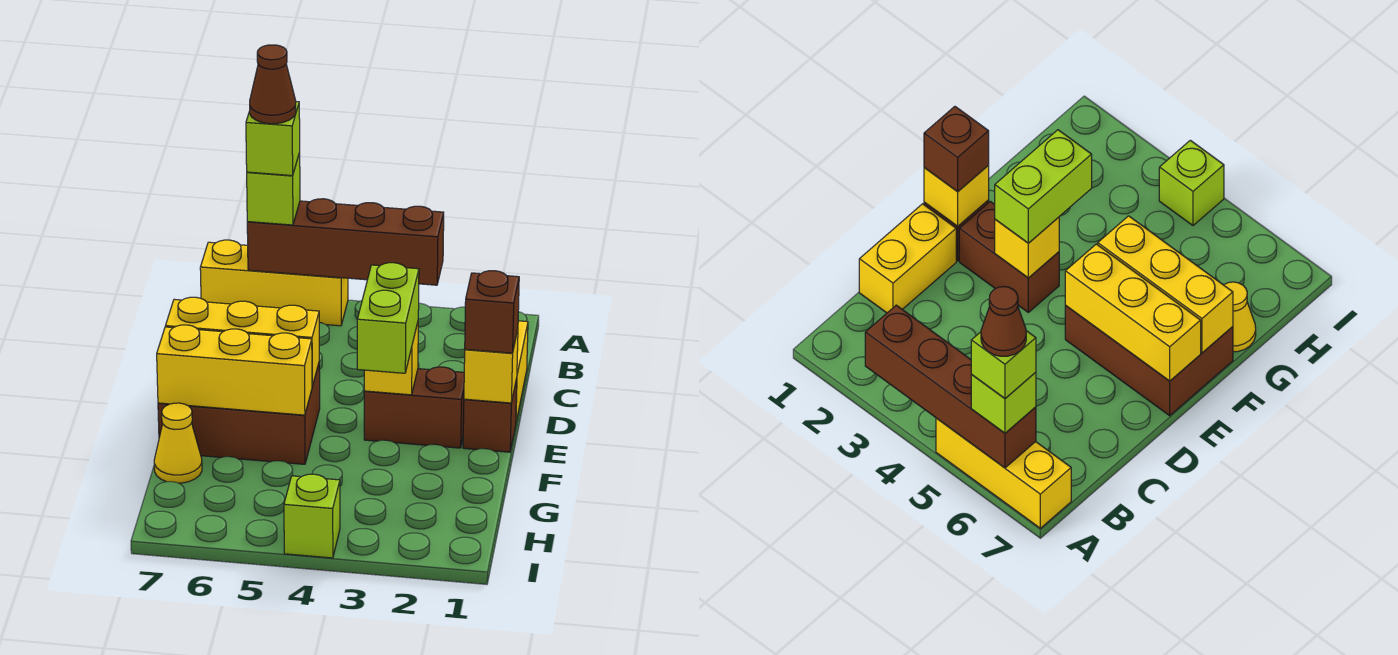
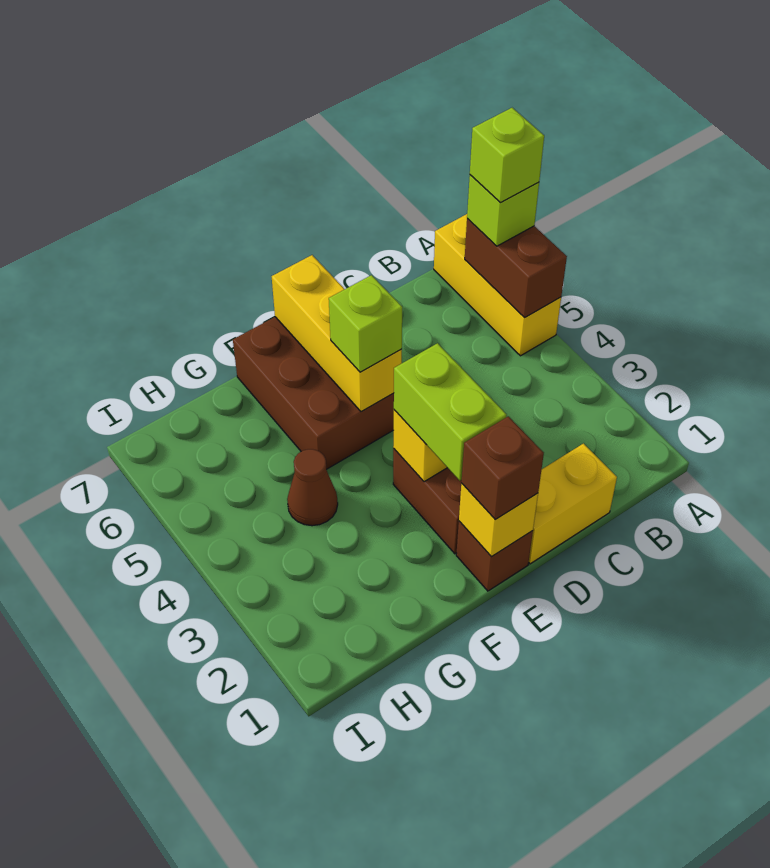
brown 1x4 brick [247,199,444,285] -> brown 1x2 brick [465,218,567,317]
brown 1x1 cone [250,45,296,124] -> brown 1x1 cone moved to [287,449,338,526]
lime 1x2 brick [357,263,419,373] -> lime 1x2 brick turned to [394,343,506,481]
yellow 1x3 brick [157,325,312,415] -> none
yellow 1x1 cone [154,403,202,483] -> none
lime 1x1 brick [284,474,340,558] -> lime 1x1 brick moved to [329,275,402,372]

